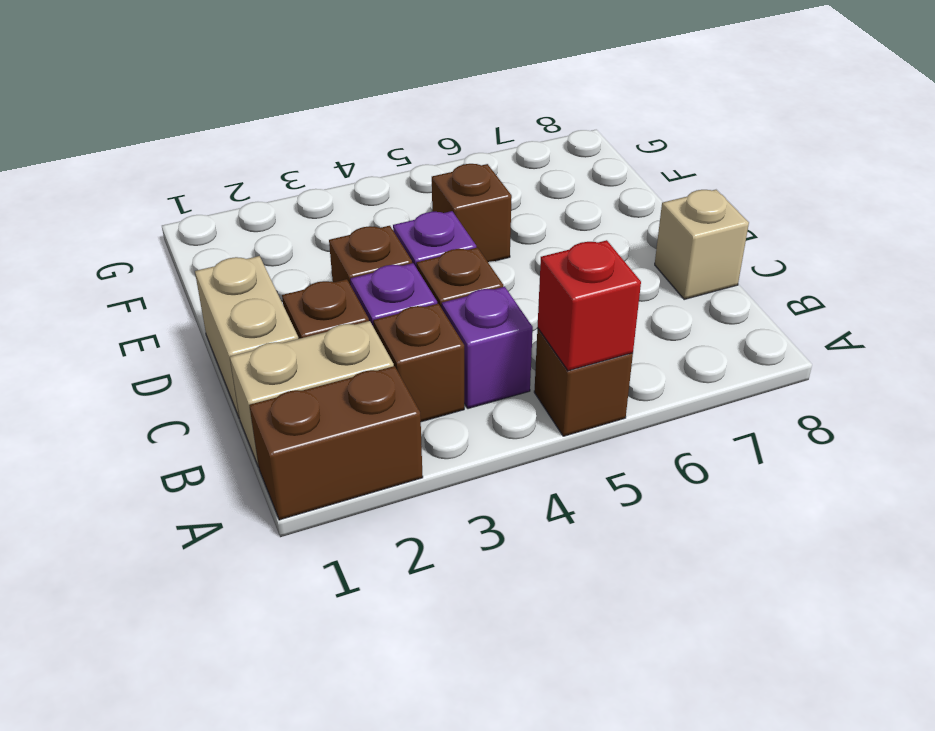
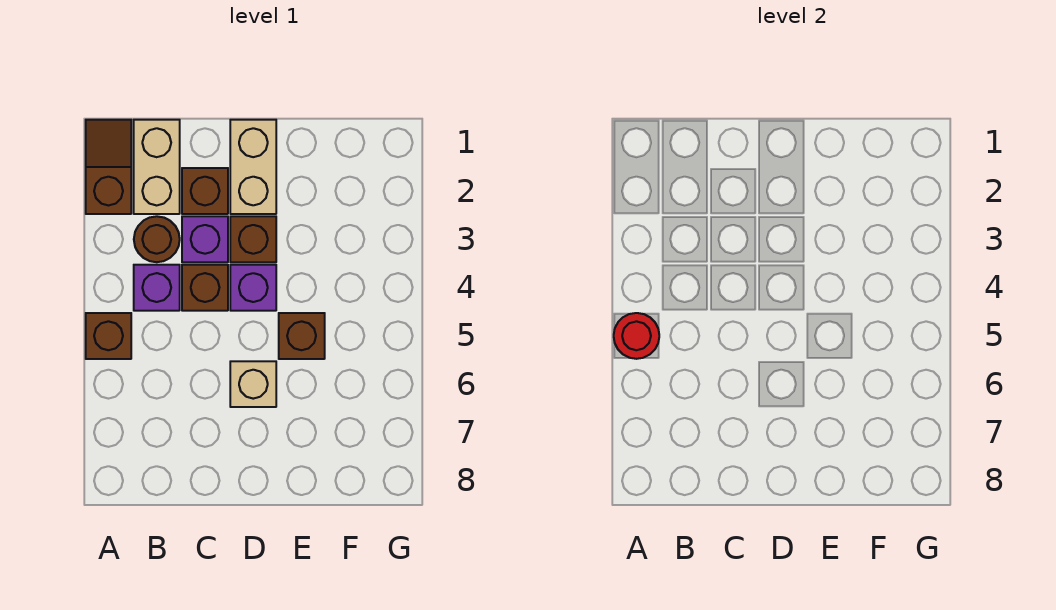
brown 1x2 brick [249,366,423,520] -> brown 1x2 slope [86,120,131,214]
red 1x1 brick [538,240,641,371] -> red 1x1 round brick [614,313,659,359]
brown 1x1 brick [373,304,464,422] -> brown 1x1 round brick [134,216,180,262]
tan 1x2 brick [195,256,298,419] -> tan 1x2 brick turned to [230,120,276,214]
tan 1x1 brick [655,190,749,299] -> tan 1x1 brick moved to [230,361,276,407]

